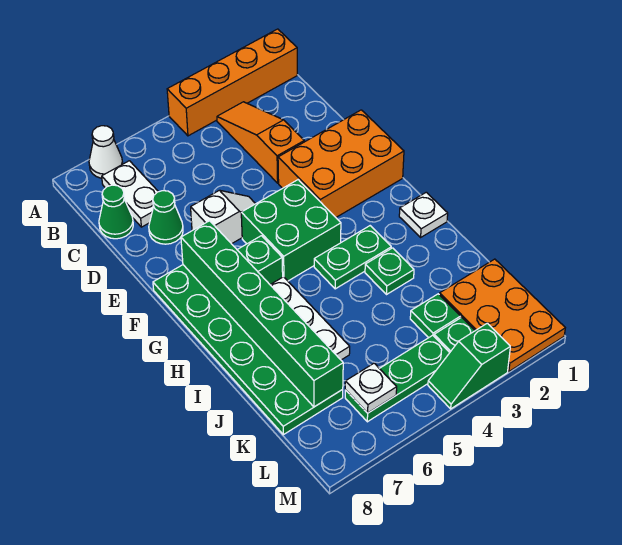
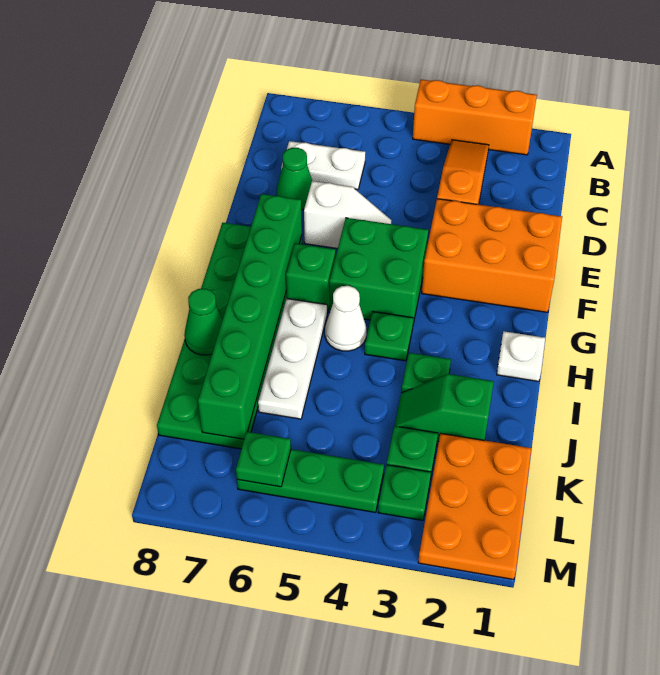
orange 1x4 brick [167,29,297,136] -> orange 1x3 brick [413,80,537,155]
white 1x1 cone [89,126,123,178] -> white 1x1 cone moved to [325,286,366,351]
white 1x2 plate [102,161,158,227] -> white 1x2 plate turned to [281,141,365,189]
green 1x1 cone [99,185,133,239] -> green 1x1 cone moved to [184,289,223,355]
green 1x2 plate [314,226,391,289] -> green 1x1 plate [365,312,413,361]
white 1x1 plate [345,363,397,413] -> green 1x1 plate [236,432,291,487]
green 1x2 slope [428,323,510,409] -> green 1x2 slope moved to [395,374,494,441]

